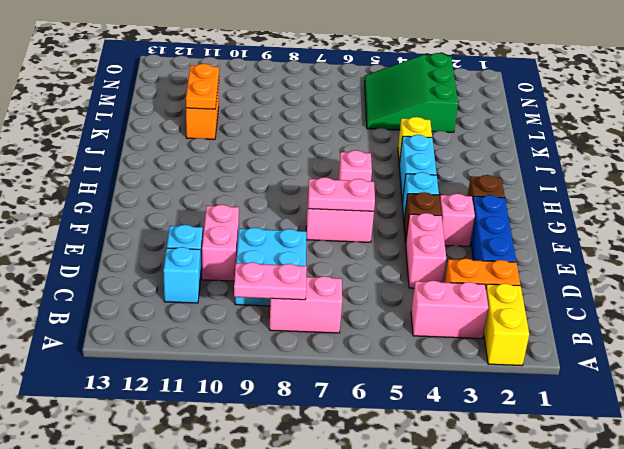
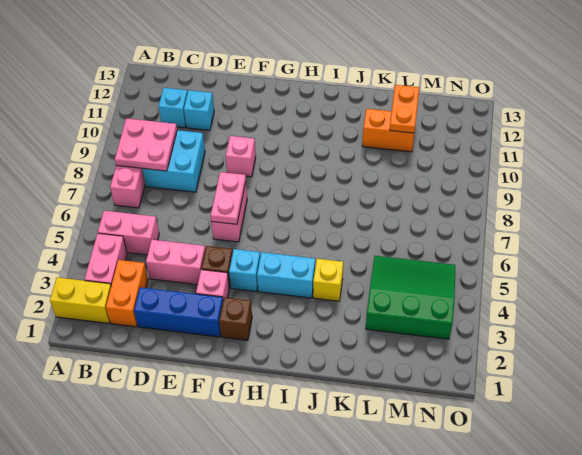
pink 1x2 plate [234,262,307,300] -> pink 2x2 plate [115,118,177,171]
pink 1x2 brick [202,205,239,281] -> pink 1x2 brick moved to [98,211,159,255]
pink 1x1 brick [339,150,372,181] -> pink 1x1 brick moved to [226,136,256,177]
orange 1x2 plate [186,64,219,109] -> orange 1x2 plate turned to [390,85,419,133]

